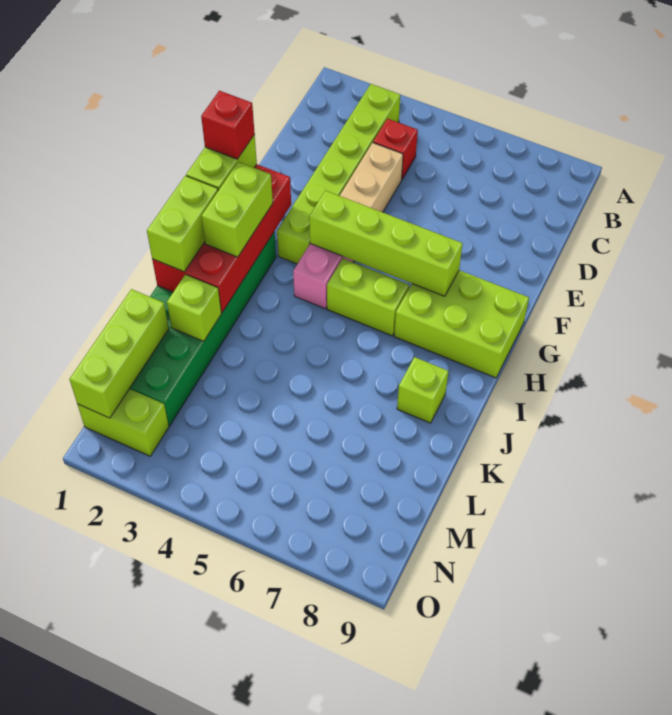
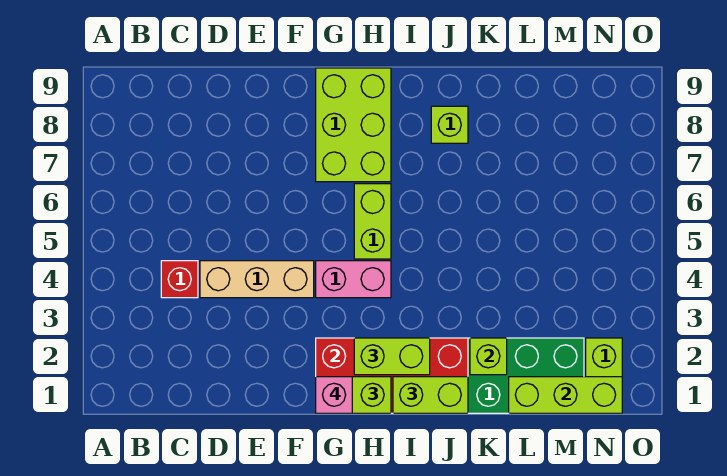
lime 1x6 brick [277,84,400,264] -> none
red 1x1 brick [201,91,255,159] -> pink 1x1 brick [316,377,352,413]
lime 1x4 brick [309,191,463,296] -> none

